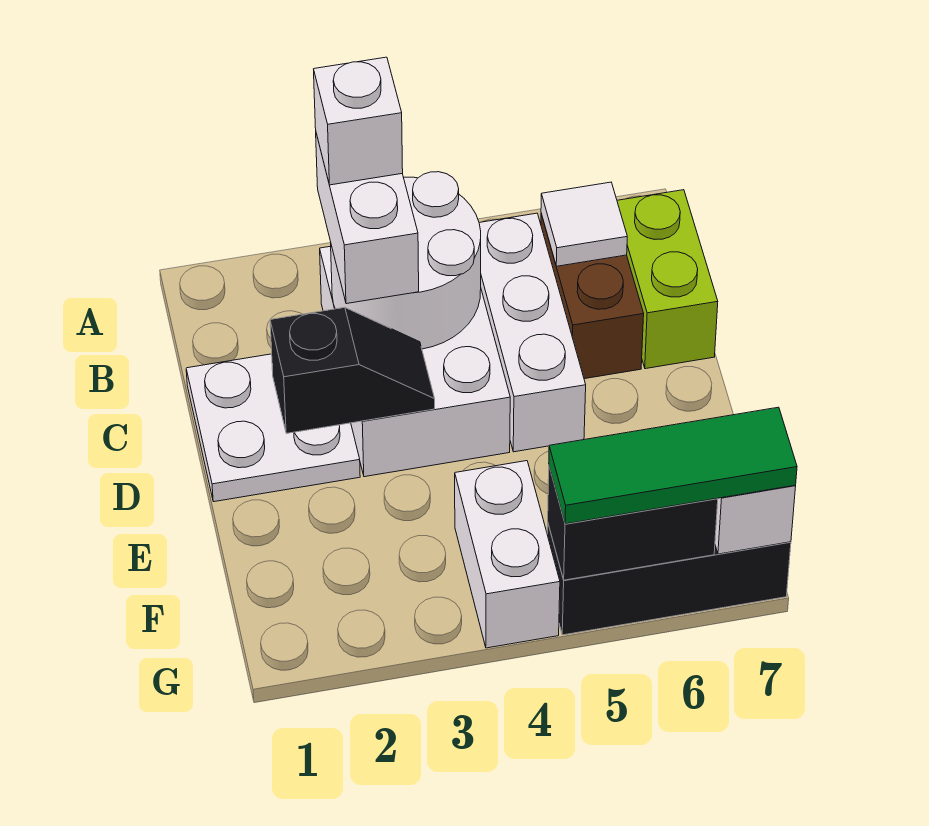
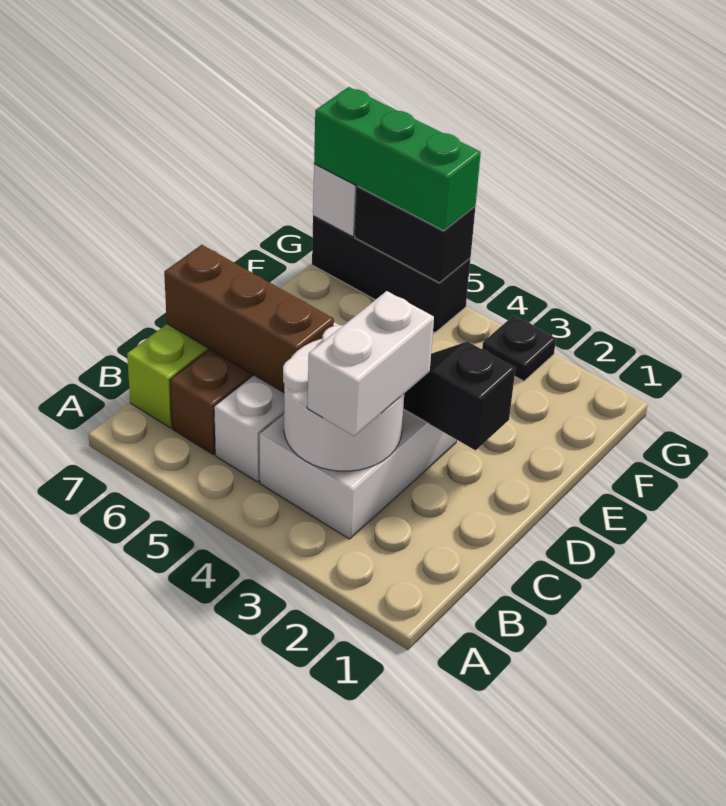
white 1x1 brick [314,57,403,185] -> none
white 1x1 tile [541,182,627,266] -> none
white 2x2 plate [186,354,360,502] -> none
none -> brown 1x3 brick [164,245,334,392]
white 1x2 brick [455,461,560,648] -> none
none -> black 1x1 plate [482,316,556,381]
green 1x3 tile [549,407,797,524] -> green 1x3 brick [314,87,481,231]

